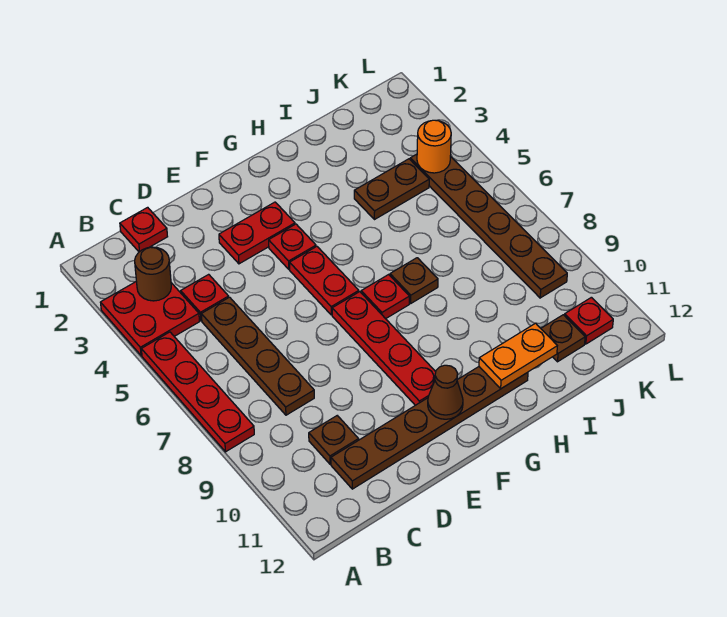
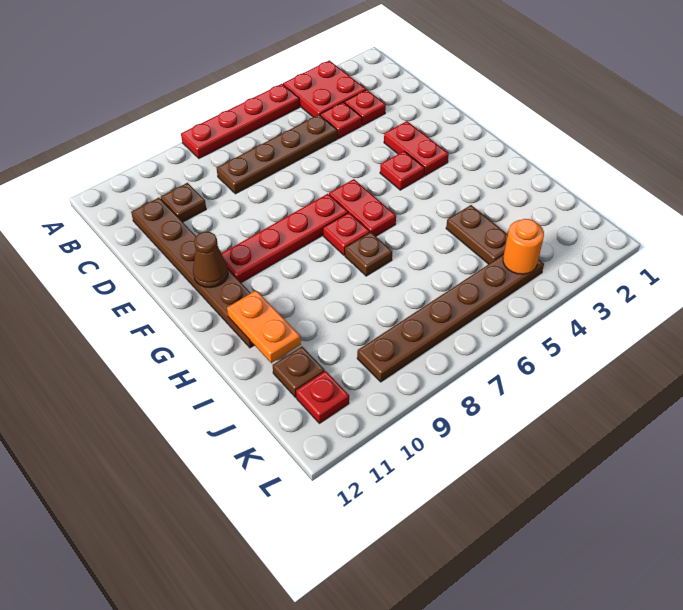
brown 1x1 round brick [135,247,171,301] -> none
red 1x1 plate [120,207,168,252] -> red 1x1 plate moved to [344,90,386,125]
red 1x2 plate [290,247,359,315] -> red 1x2 plate turned to [329,179,396,236]

